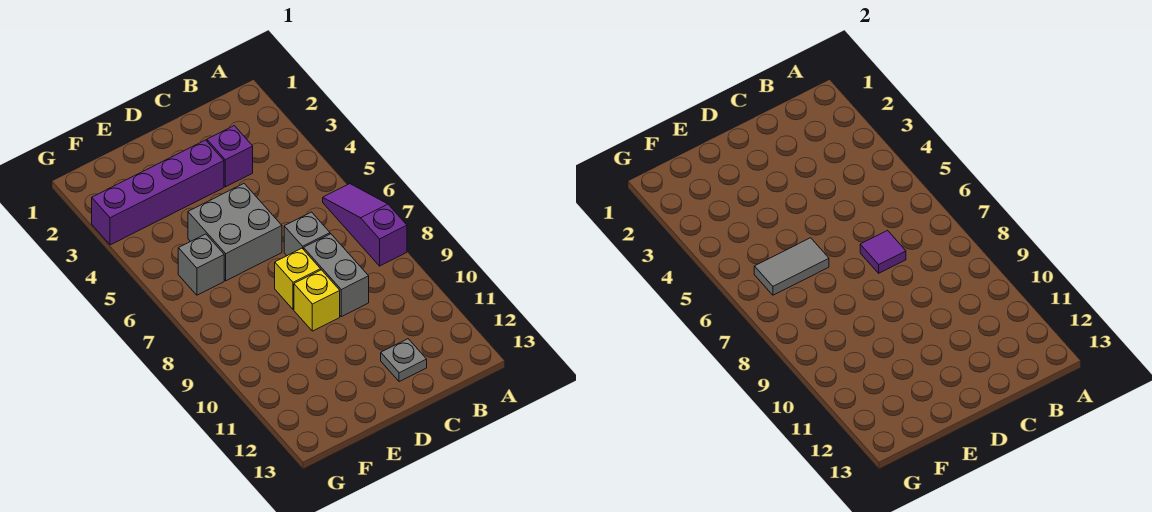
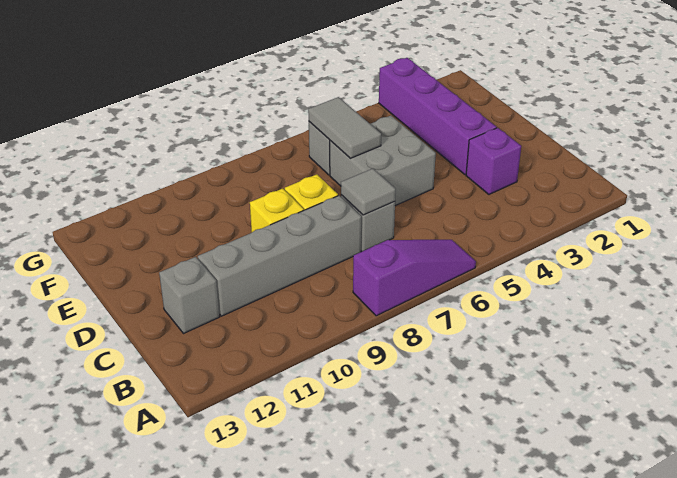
purple 1x1 tile [860,231,906,273] -> grey 1x1 tile [341,169,396,215]
grey 1x2 brick [304,234,369,317] -> grey 1x4 brick [198,196,361,316]
grey 1x1 plate [381,339,427,382] -> grey 1x1 brick [159,257,219,334]

